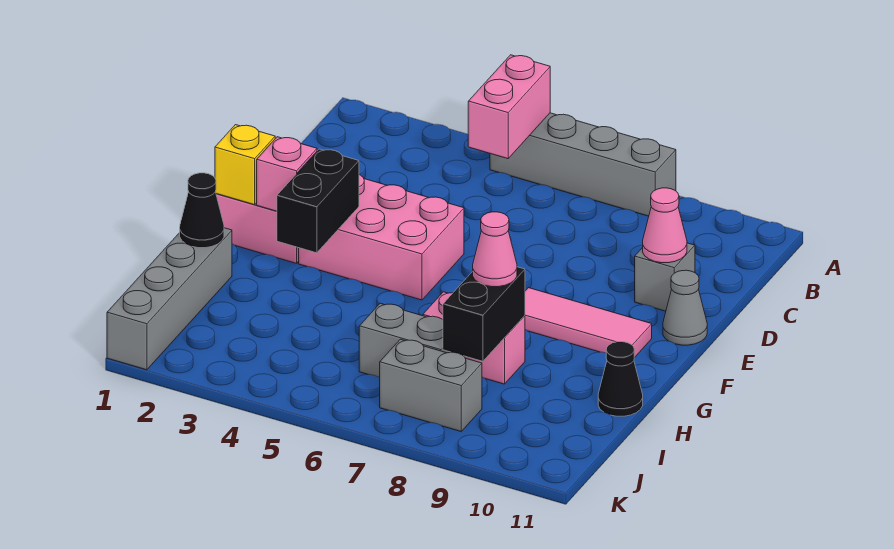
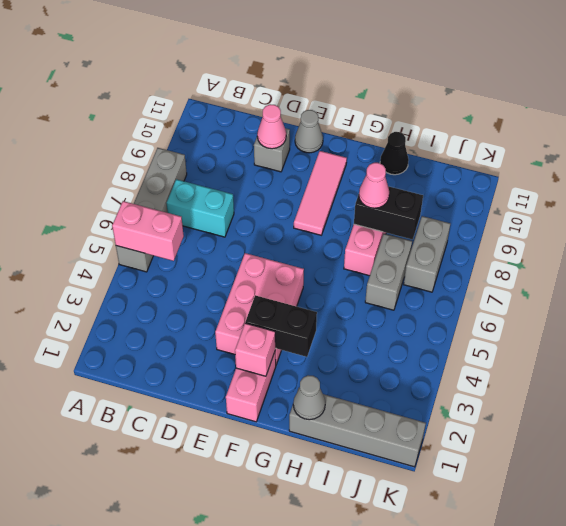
none -> cyan 1x2 brick [166,179,234,237]
yellow 1x1 brick [215,125,275,205] -> none
black 1x1 cone [180,173,224,248] -> grey 1x1 cone [293,375,325,420]

